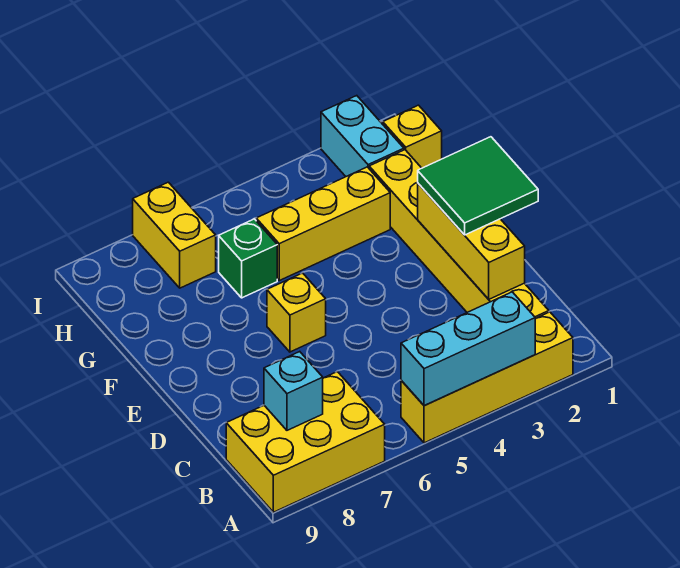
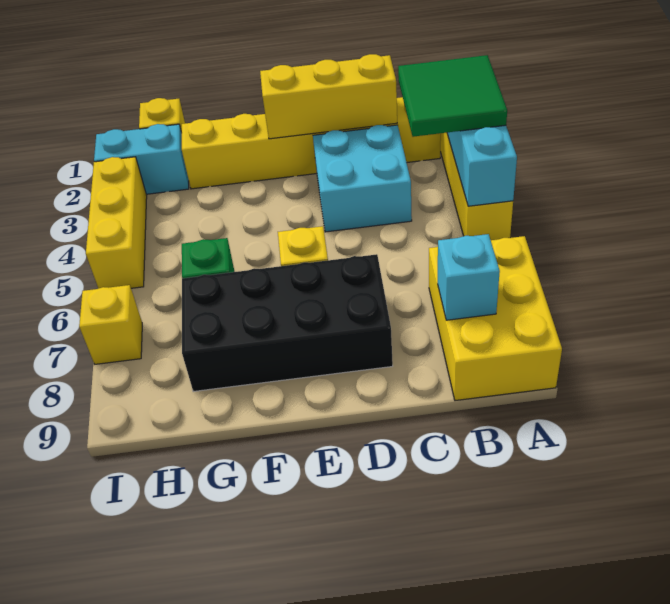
none -> cyan 2x2 brick [313,125,412,232]
green 2x2 tile [418,137,538,235] -> green 2x2 tile moved to [398,55,507,137]
none -> black 2x4 brick [182,254,393,392]
yellow 1x3 brick [256,167,390,281] -> yellow 1x3 brick moved to [86,157,147,288]
yellow 1x2 brick [133,182,216,288] -> yellow 1x1 brick [79,285,142,364]

